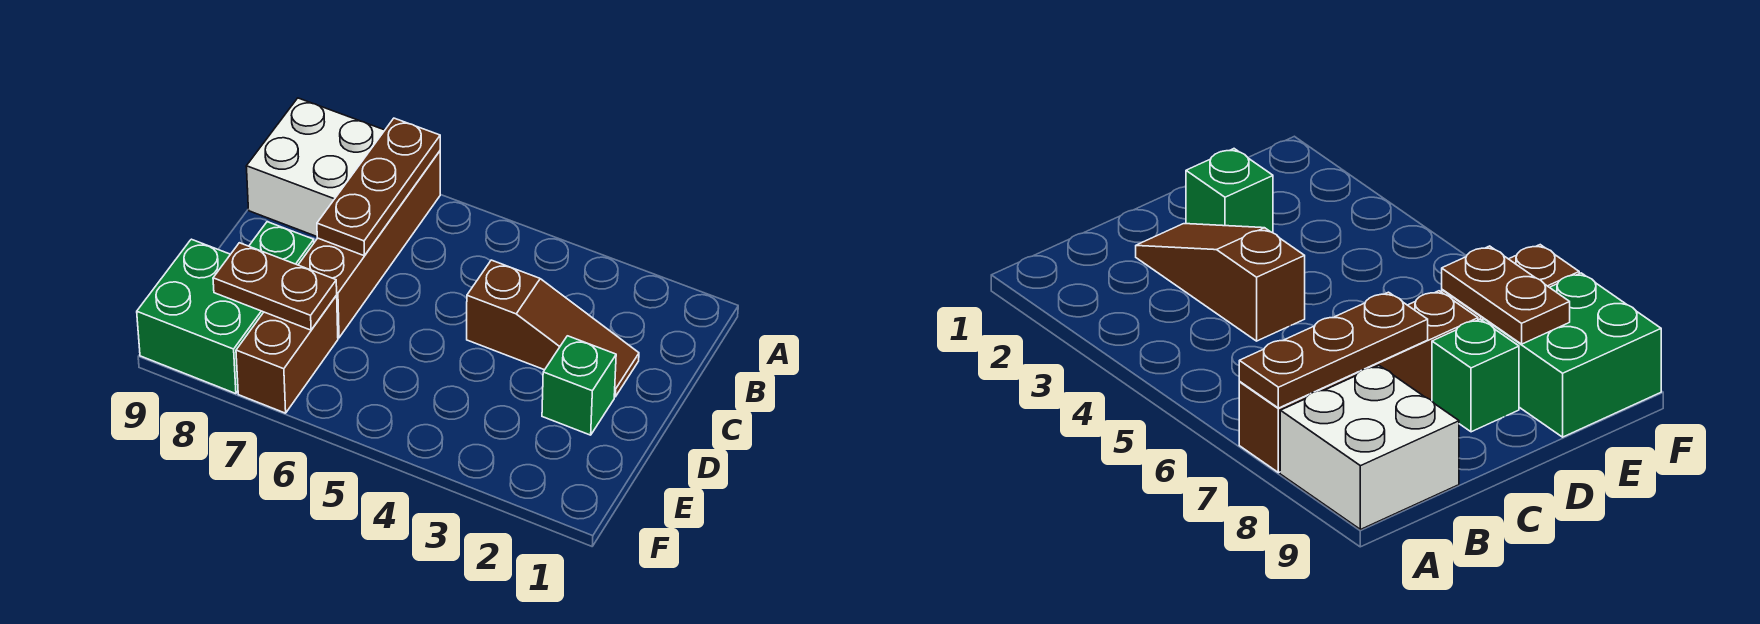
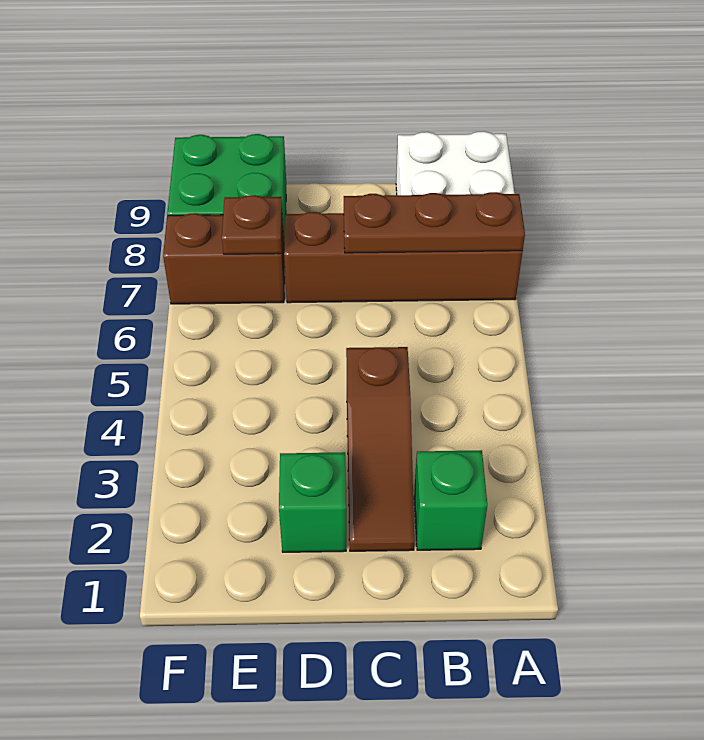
green 1x1 brick [249,222,314,265] -> green 1x1 brick moved to [414,450,487,550]
brown 1x2 plate [213,243,337,330] -> brown 1x1 plate [222,195,282,254]

